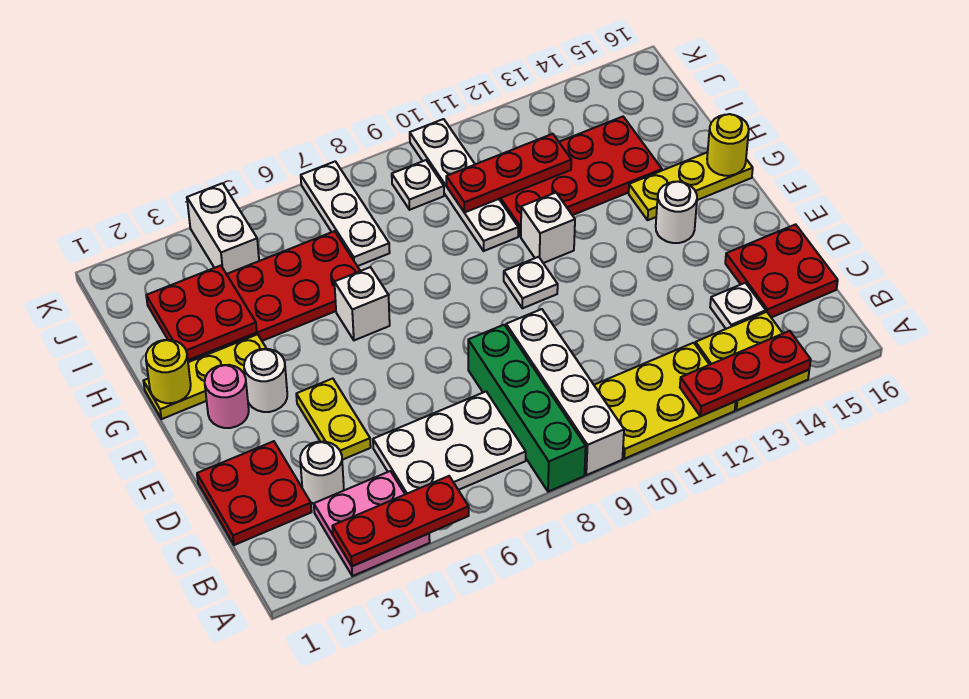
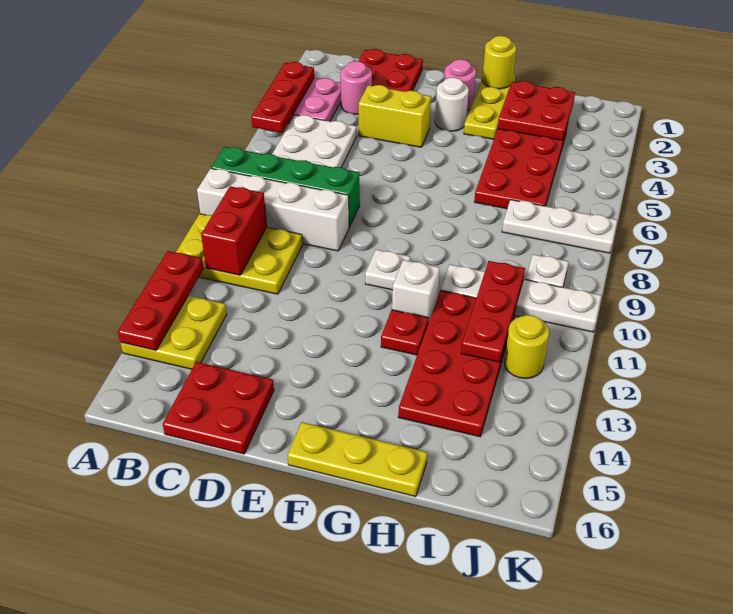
yellow 2x3 plate [594,343,736,459] -> yellow 2x3 plate turned to [176,214,303,294]
none -> red 1x2 brick [201,186,267,275]
white 1x1 round brick [300,441,344,504] -> pink 1x1 round brick [340,61,372,114]
white 1x1 plate [710,283,766,329] -> none
yellow 1x2 plate [296,379,371,460] -> yellow 1x2 brick [359,85,431,147]
white 1x1 round brick [656,182,697,243] -> none
white 1x1 brick [334,267,390,340] -> none
none -> red 1x1 plate [381,310,428,355]
yellow 1x3 plate [629,152,753,220] -> yellow 1x3 plate turned to [287,422,427,497]
yellow 1x1 round brick [707,114,749,176] -> yellow 1x1 round brick moved to [504,315,549,379]
white 1x2 brick [187,183,259,274] -> none

